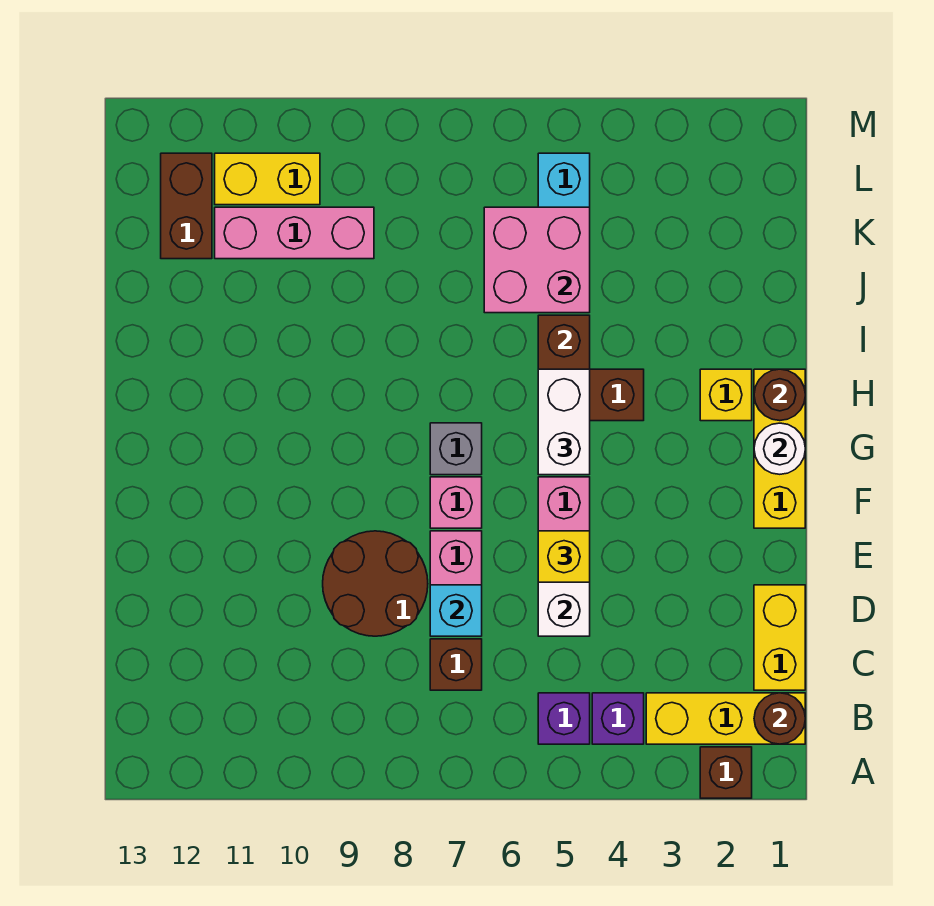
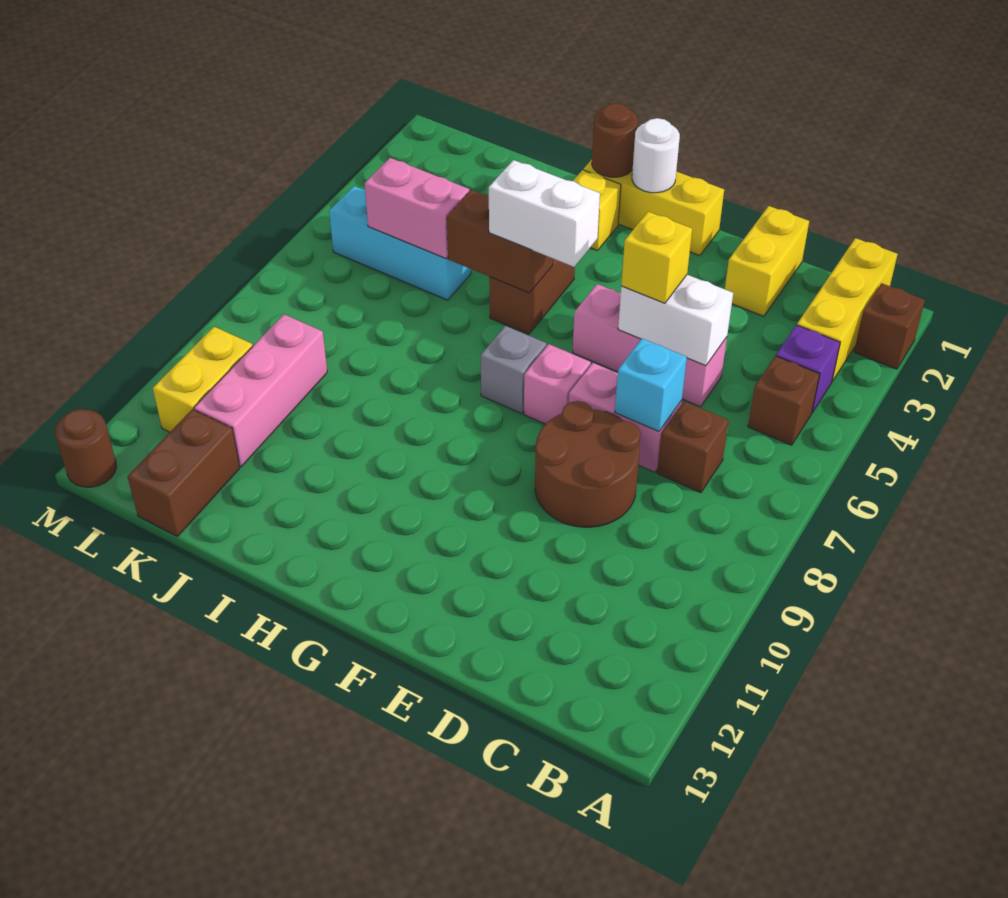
brown 1x1 round brick [754,693,805,744] -> brown 1x1 round brick moved to [55,409,116,487]
purple 1x1 brick [538,693,590,744] -> brown 1x1 brick [748,356,820,445]
yellow 1x2 brick [754,585,805,690] -> yellow 1x2 brick turned to [725,206,809,316]
pink 2x2 brick [484,207,590,313] -> pink 1x2 brick [365,158,469,258]
brown 1x2 brick [161,153,212,259] -> brown 1x2 brick turned to [128,409,240,536]

